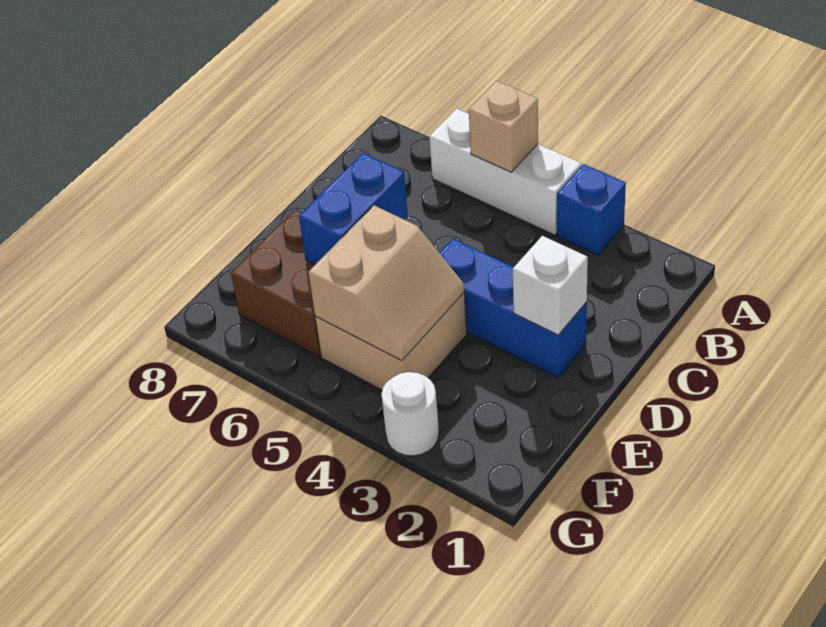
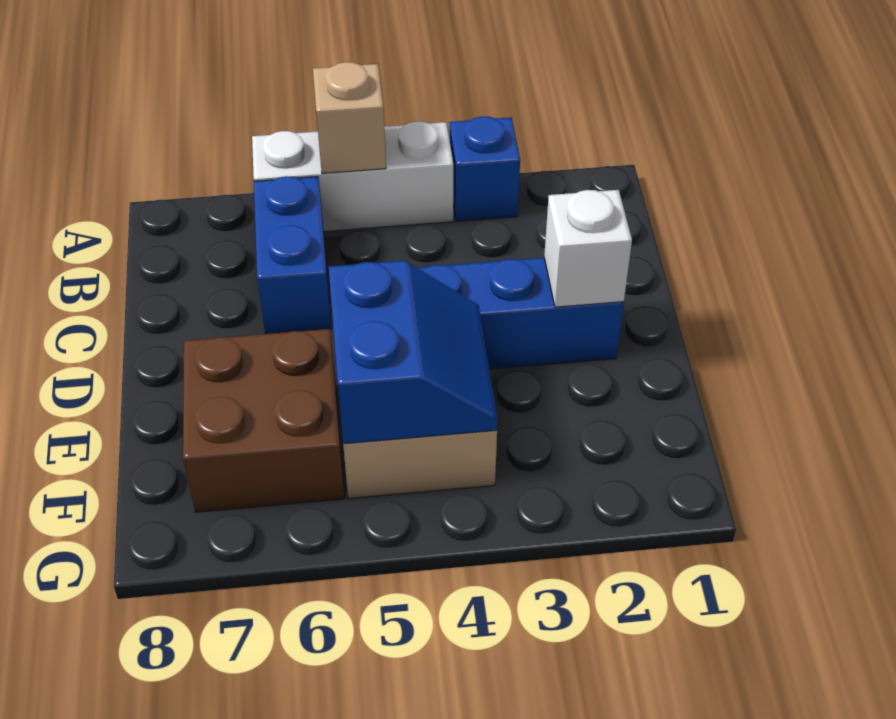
blue 1x2 brick [299,153,408,265] -> blue 1x2 brick moved to [254,176,331,334]
tan 2x2 slope [308,205,464,361] -> blue 2x2 slope [329,261,498,444]
white 1x1 round brick [381,372,439,456] -> none

